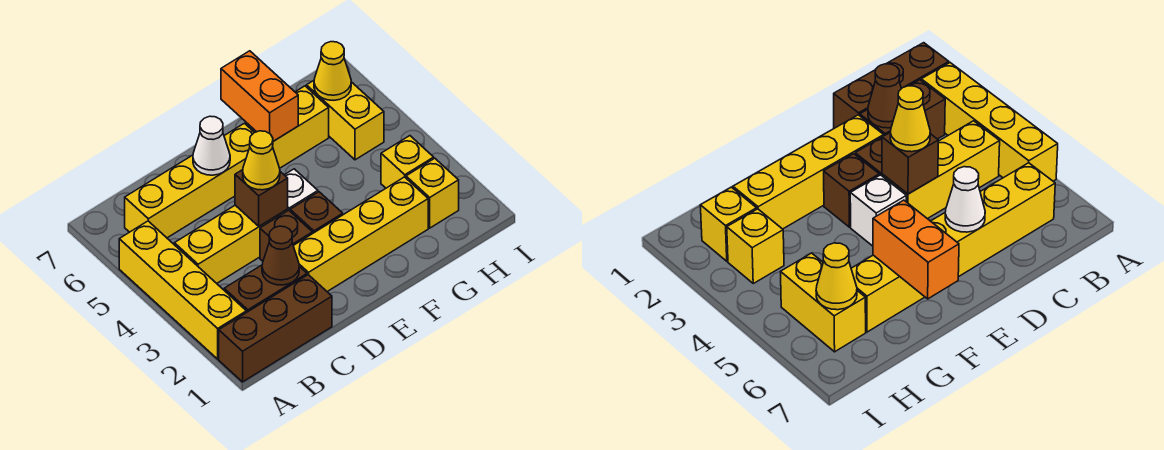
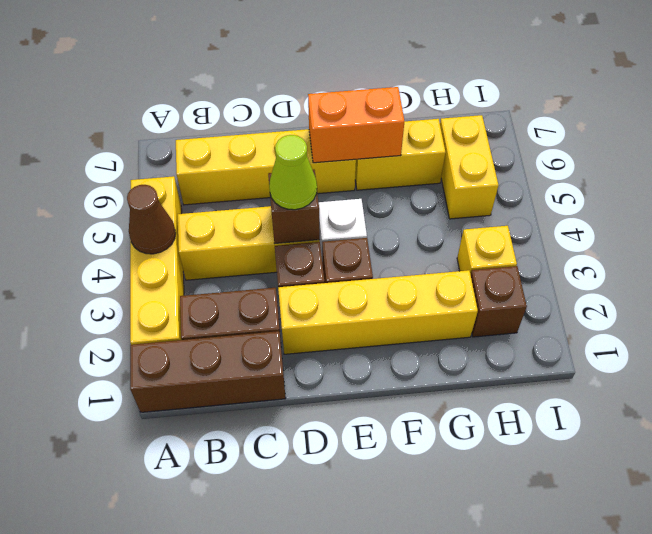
brown 1x1 cone [262,226,299,285] -> brown 1x1 cone moved to [127,185,176,254]
yellow 1x1 cone [243,131,280,190] -> lime 1x1 cone [269,135,317,210]
white 1x1 cone [193,116,230,175] -> none
orange 1x2 brick [221,51,298,141] -> orange 1x2 brick turned to [308,87,405,163]
yellow 1x1 brick [406,158,459,228] -> brown 1x1 brick [471,266,527,337]
yellow 1x1 cone [314,42,351,100] -> none

